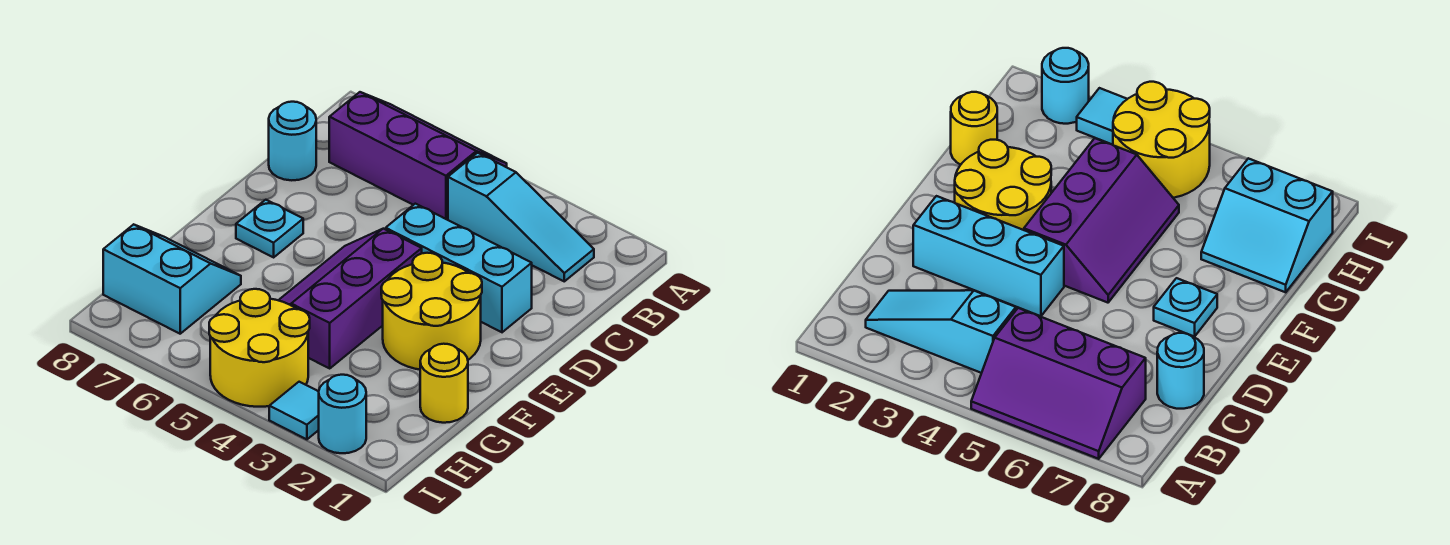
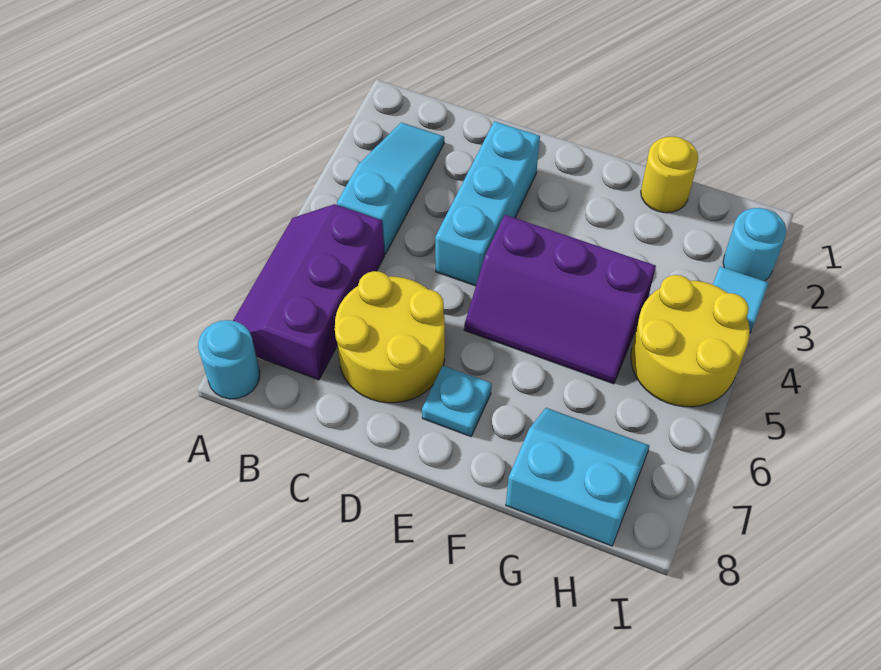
cyan 1x1 round brick [269,102,316,180] -> cyan 1x1 round brick moved to [198,320,260,399]
yellow 2x2 round brick [381,253,482,370] -> yellow 2x2 round brick moved to [335,271,445,403]
cyan 2x2 slope [103,224,241,334] -> cyan 2x2 slope turned to [506,408,649,546]

